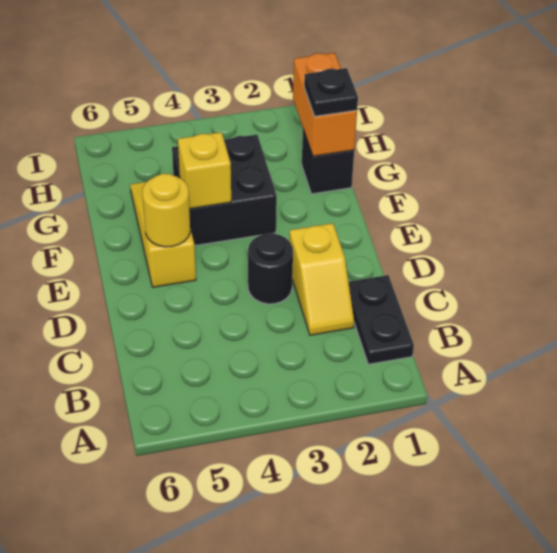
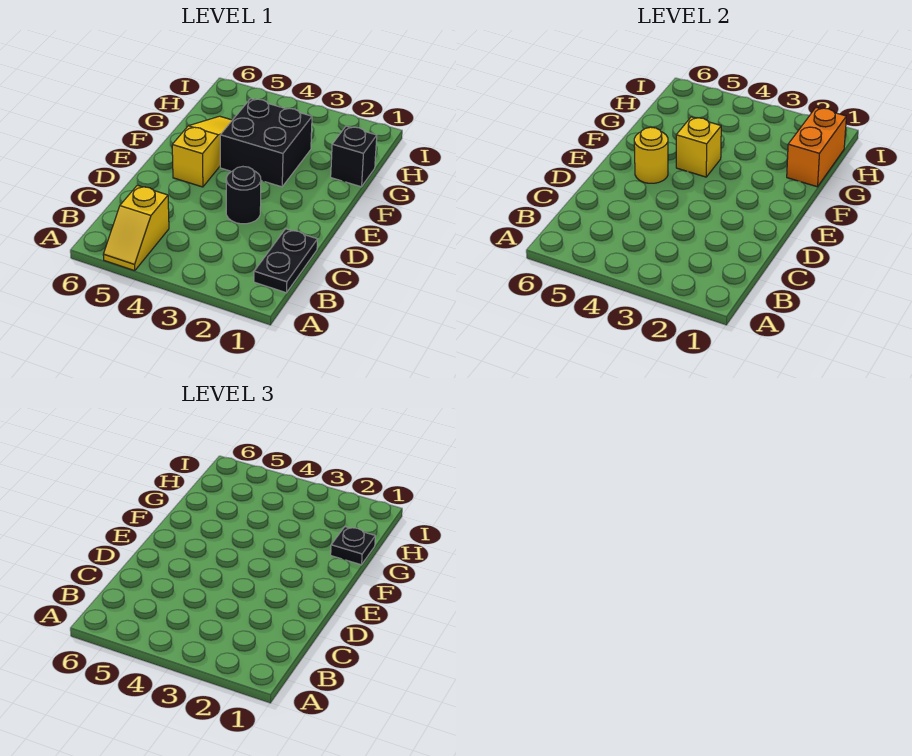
yellow 1x2 slope [289,223,354,335] -> yellow 1x2 slope moved to [103,185,169,271]

